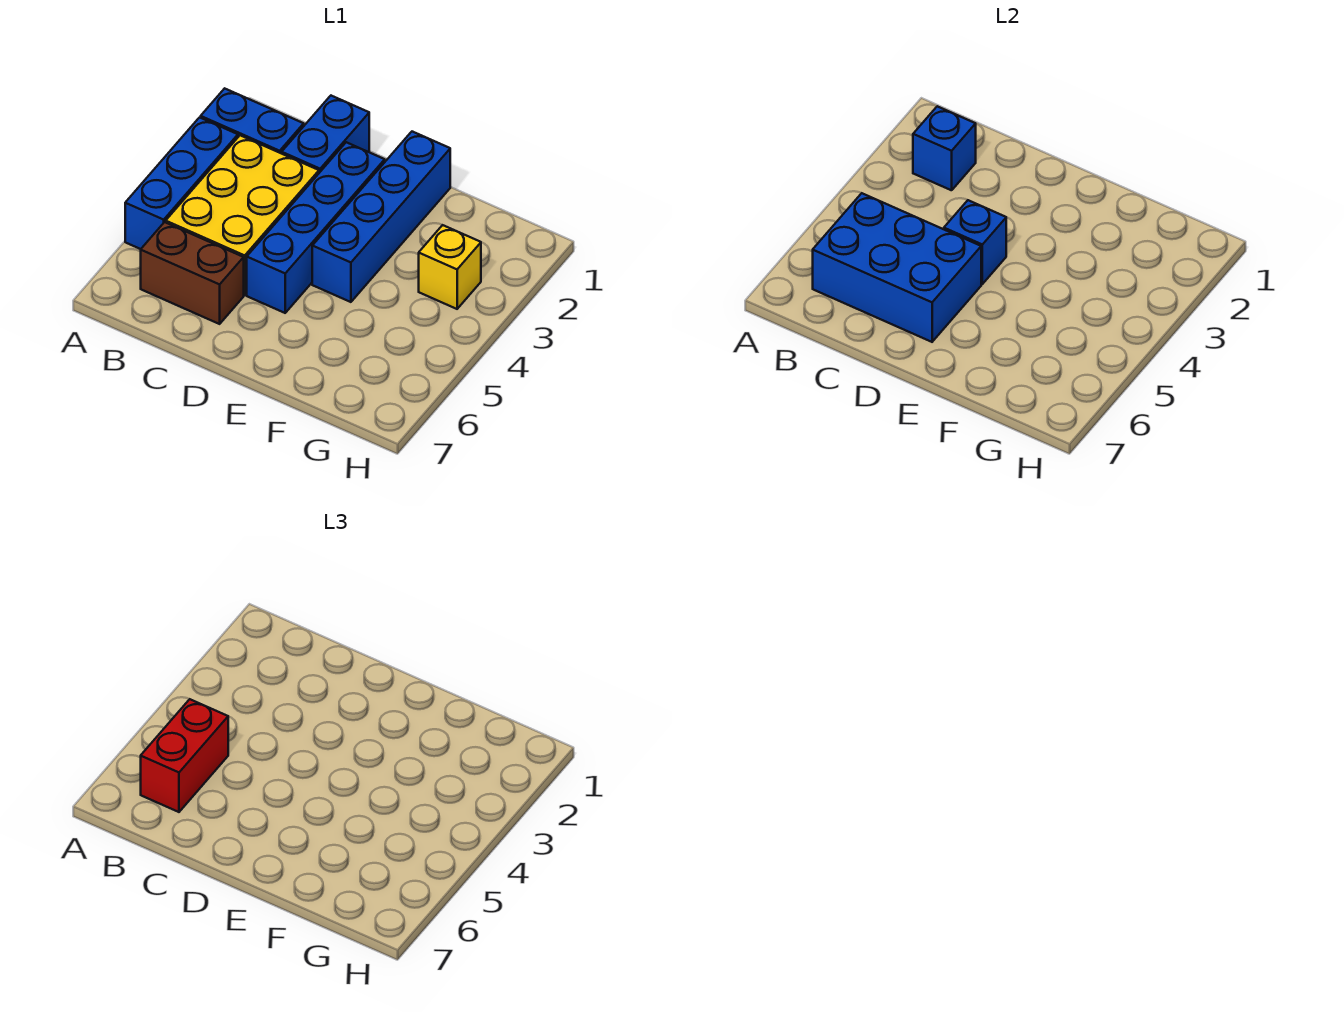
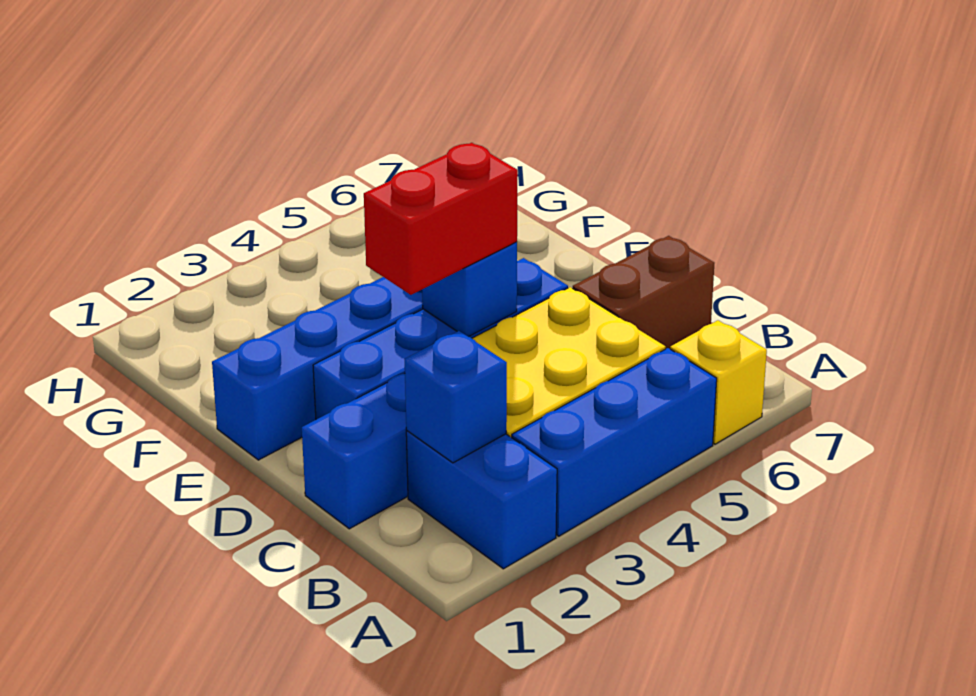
blue 2x3 brick [813,193,981,342] -> none
red 1x2 brick [141,699,228,812] -> red 1x2 brick moved to [364,143,518,295]
brown 1x2 brick [141,222,244,324] -> brown 1x2 brick turned to [573,236,714,349]
yellow 1x1 brick [419,225,481,309] -> yellow 1x1 brick moved to [670,320,767,444]

